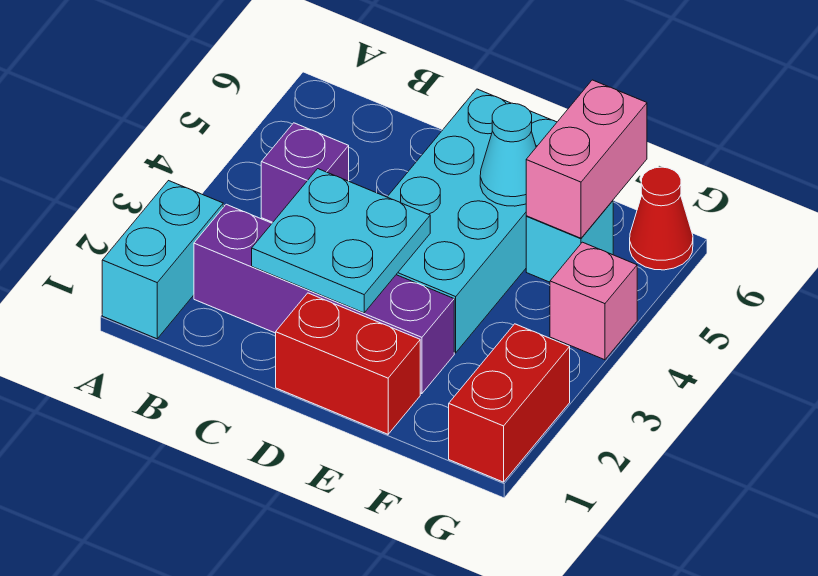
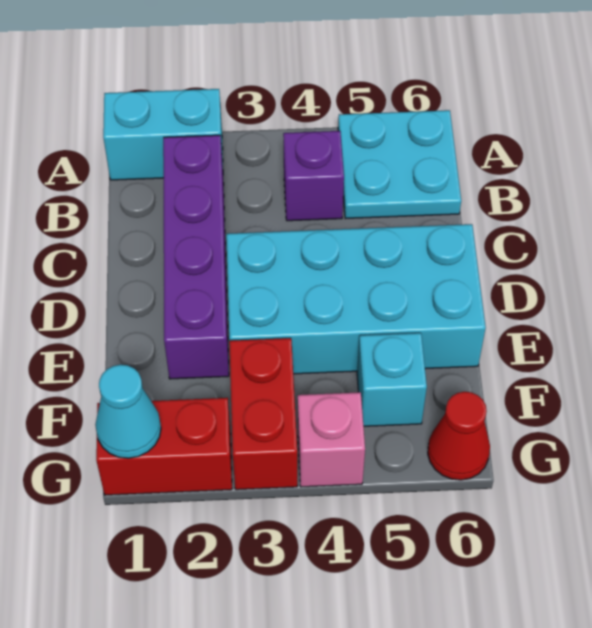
cyan 2x2 plate [252,169,430,313] -> cyan 2x2 plate moved to [338,110,461,219]
red 1x2 brick [276,293,420,434] -> red 1x2 brick moved to [229,338,297,490]
cyan 1x1 cone [480,103,536,206] -> cyan 1x1 cone moved to [95,365,161,458]
pink 1x2 brick [526,80,647,238] -> none

